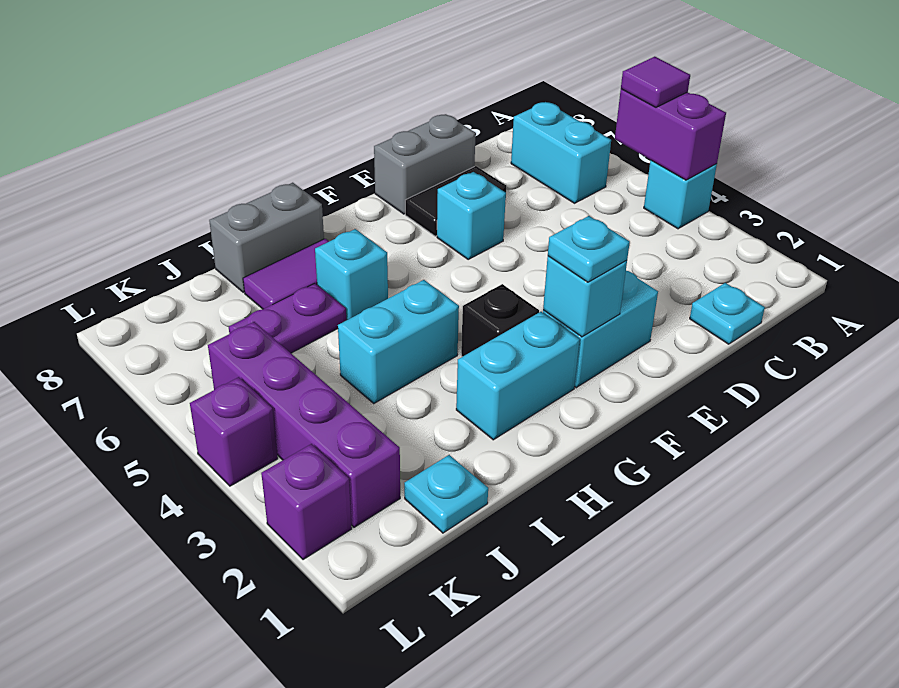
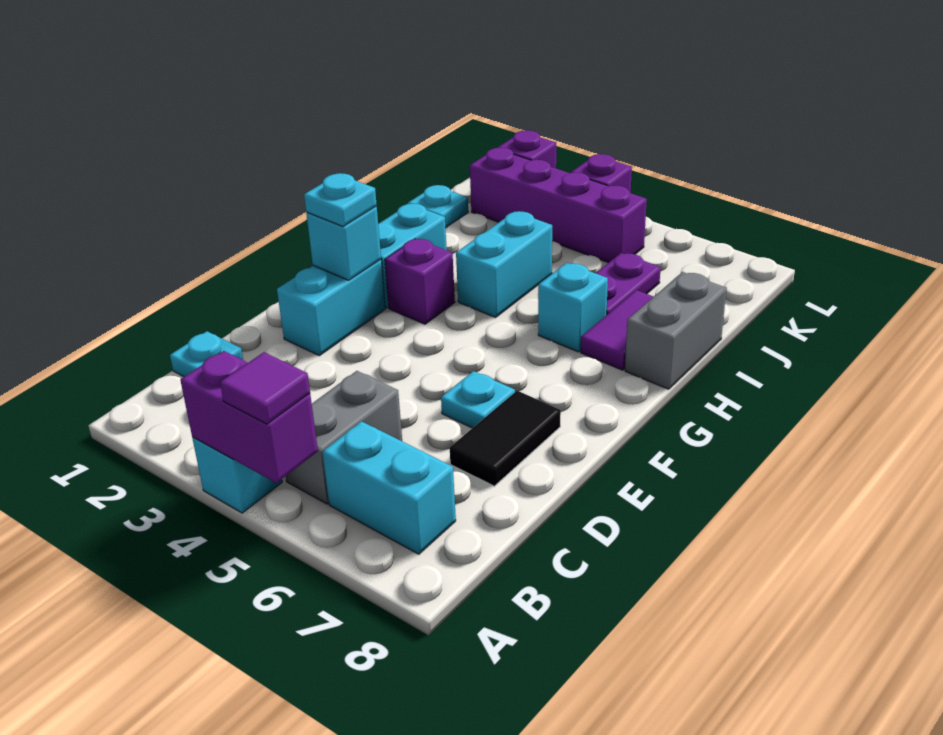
grey 1x2 brick [374,114,476,214] -> grey 1x2 brick moved to [286,371,402,504]
cyan 1x1 brick [437,172,506,259] -> cyan 1x1 plate [441,371,515,428]
black 1x1 brick [461,284,539,357] -> purple 1x1 brick [385,238,455,324]

